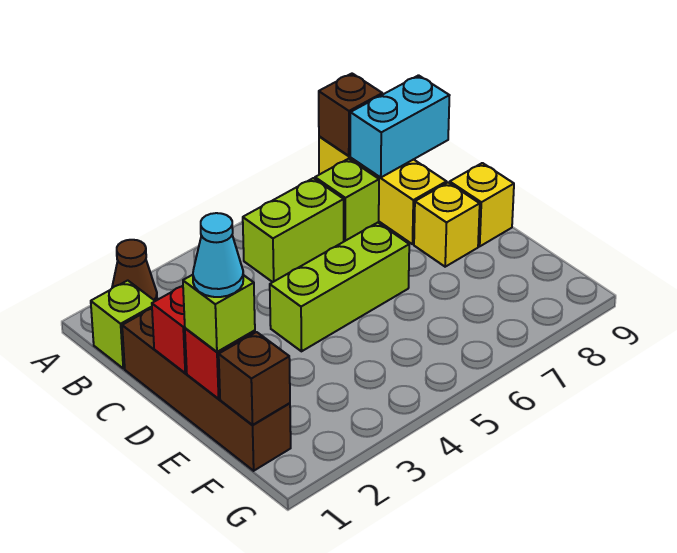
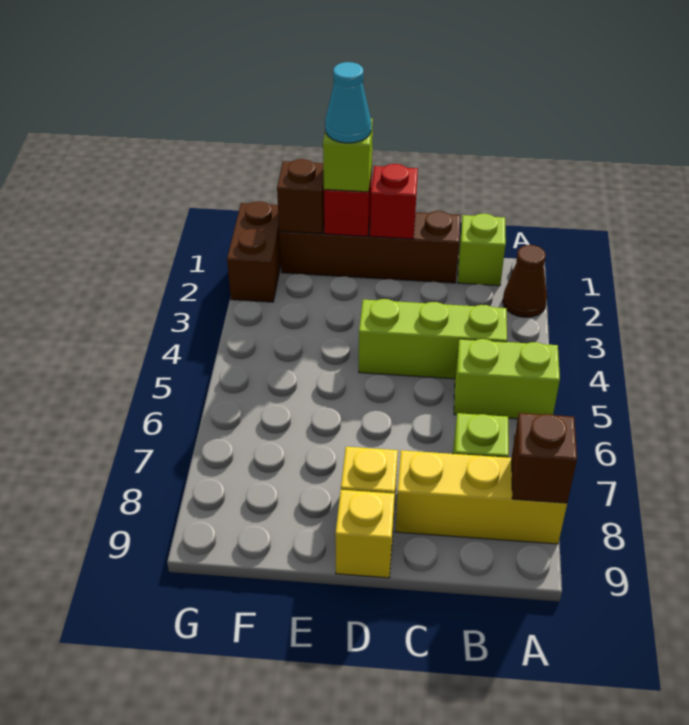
lime 1x2 brick [243,178,344,282] -> lime 1x2 brick turned to [454,339,560,419]
cyan 1x2 brick [350,75,450,178] -> none
lime 1x3 brick [270,223,409,351] -> lime 1x3 brick turned to [359,299,507,379]
none -> brown 1x2 brick [227,201,281,302]

